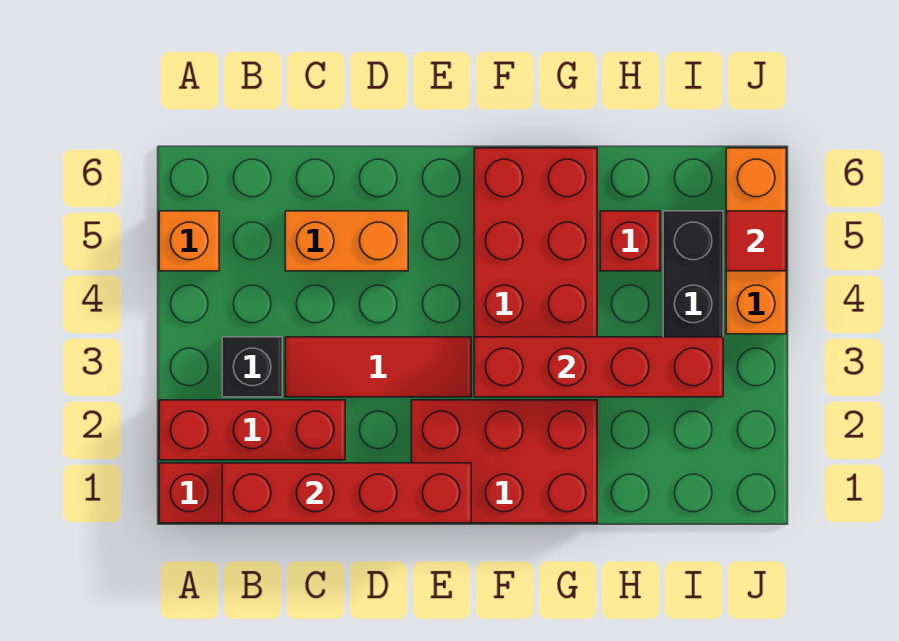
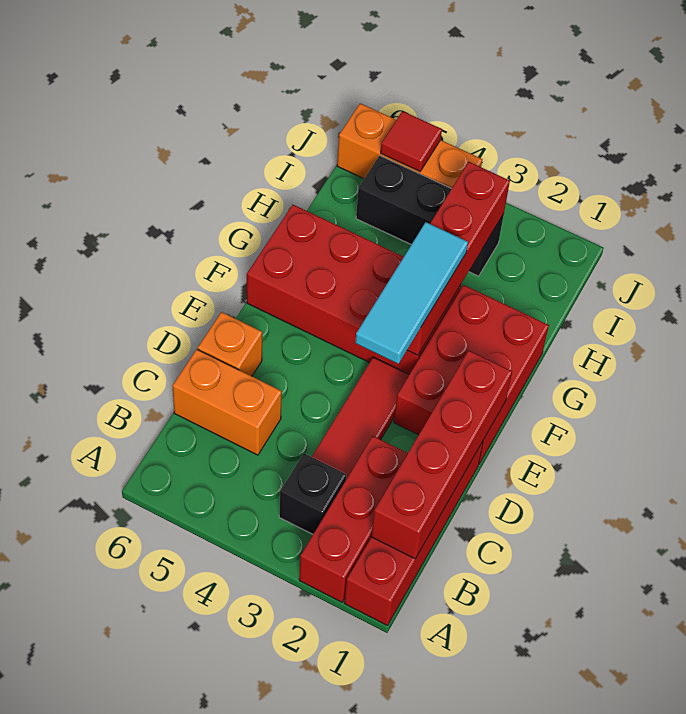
orange 1x1 brick [159,211,219,271] -> orange 1x1 brick moved to [198,312,262,376]
orange 1x2 brick [285,211,408,271] -> orange 1x2 brick turned to [173,349,282,455]
none -> cyan 1x3 tile [355,222,468,364]
red 1x1 brick [600,211,660,271] -> none

